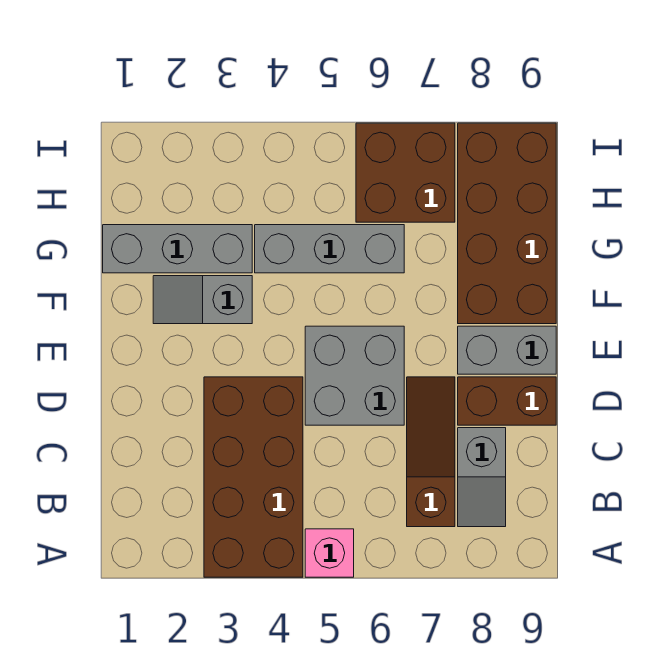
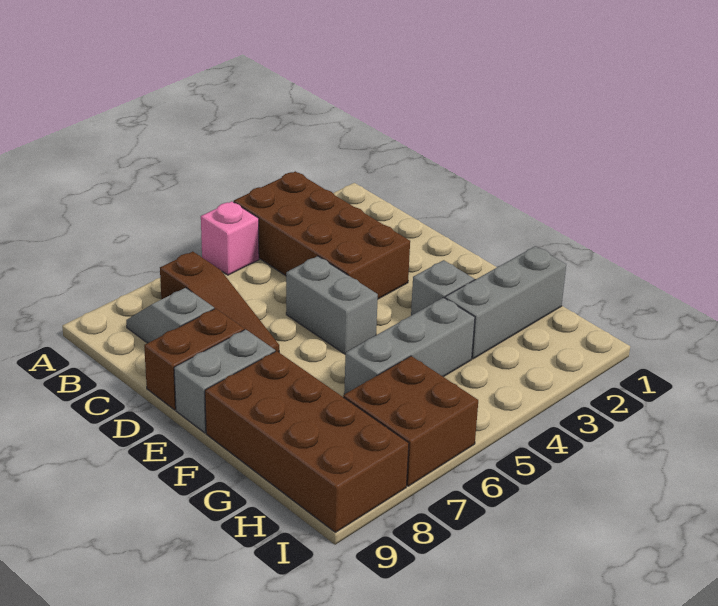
grey 2x2 brick [305,326,404,425] -> grey 1x2 brick [286,256,378,354]

